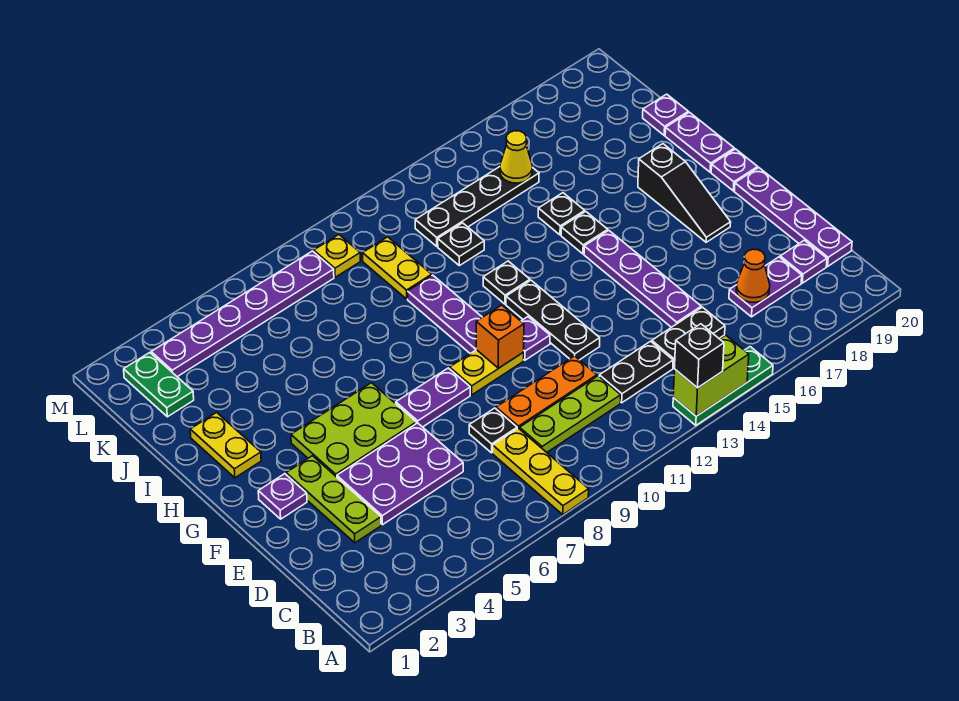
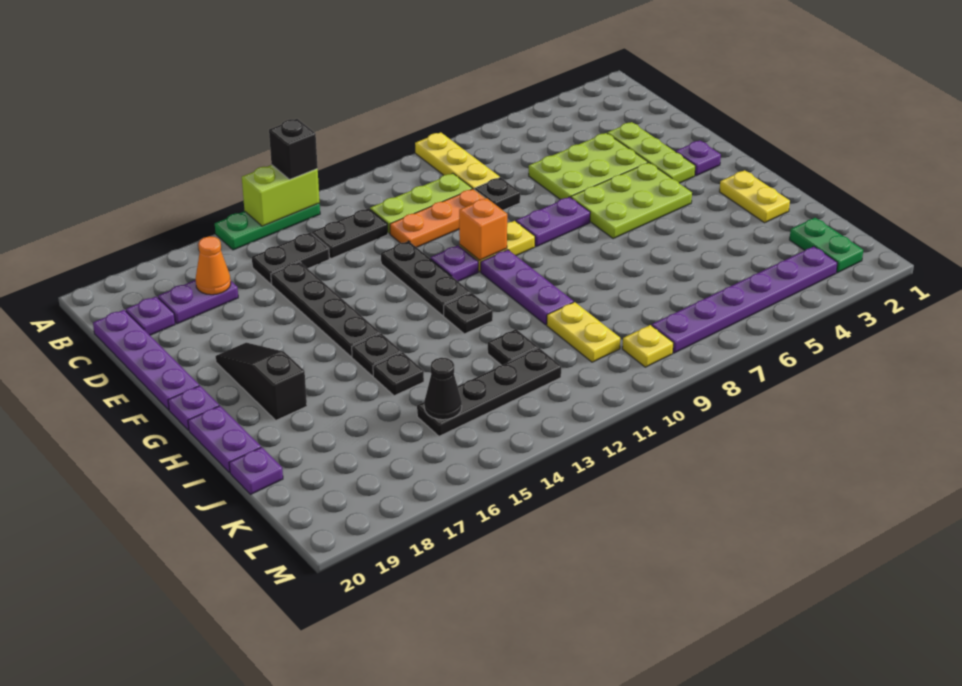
purple 2x3 plate [337,423,463,525] -> lime 2x3 plate [529,133,648,199]
purple 1x4 plate [584,230,701,327] -> black 1x4 plate [271,262,380,357]
yellow 1x1 cone [500,131,532,183] -> black 1x1 cone [424,358,462,420]

